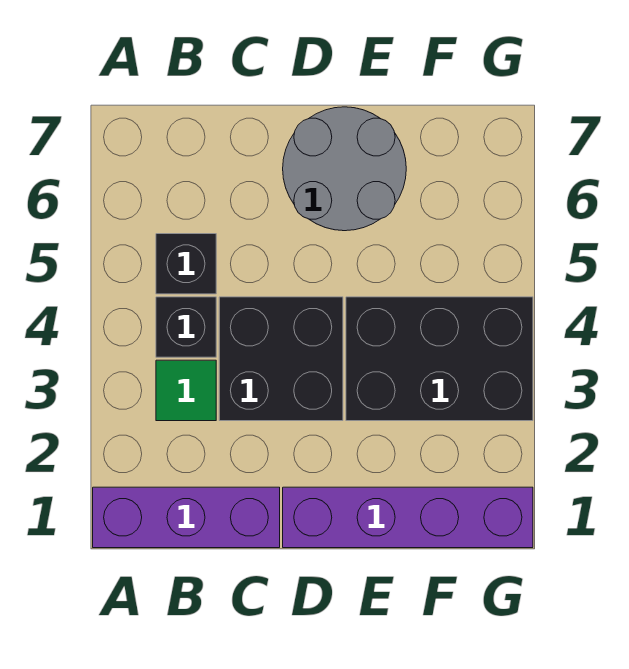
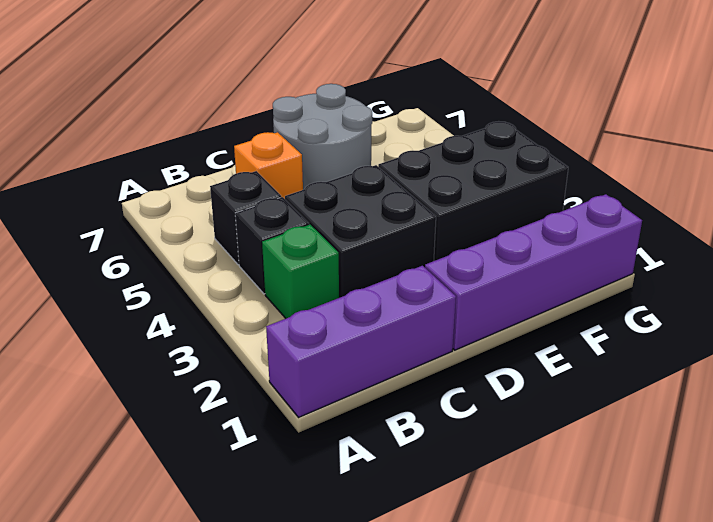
green 1x1 tile [156,360,216,421] -> green 1x1 brick [262,225,339,318]
none -> orange 1x1 brick [234,132,303,199]

